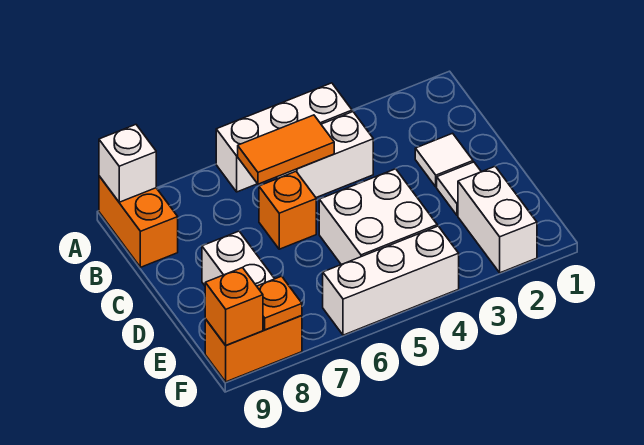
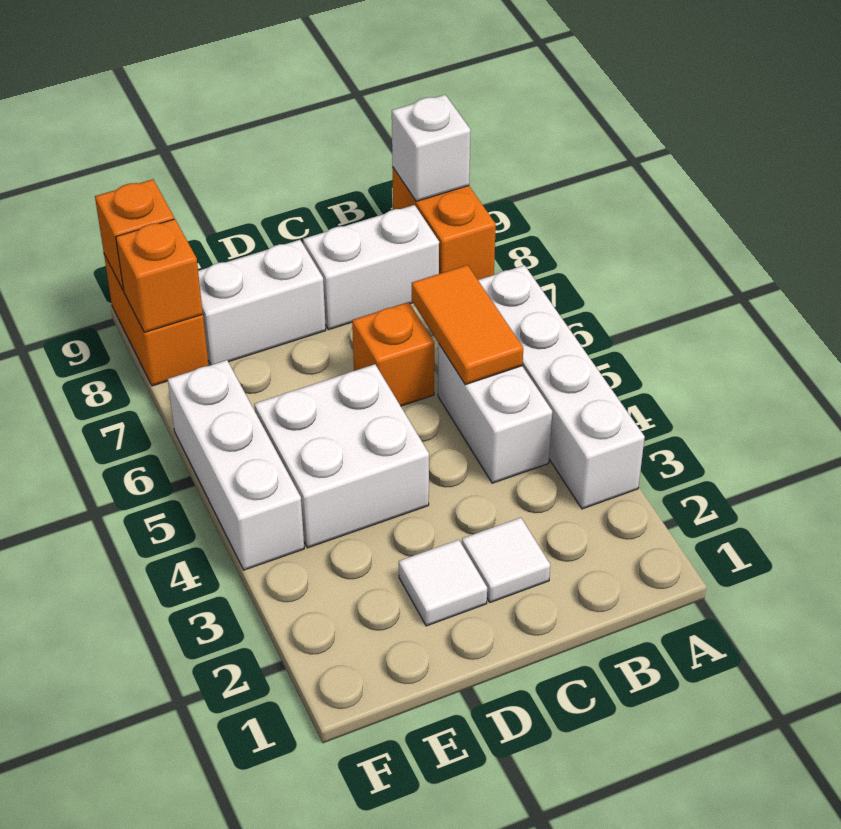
white 1x3 brick [216,83,352,192] -> white 1x4 brick [478,265,645,509]
orange 1x2 brick [99,176,178,267] -> orange 1x2 brick turned to [392,167,496,280]
white 1x2 brick [458,166,537,273] -> white 1x2 brick moved to [303,205,439,330]
orange 1x1 plate [257,276,302,330] -> orange 1x1 brick [116,219,203,332]

